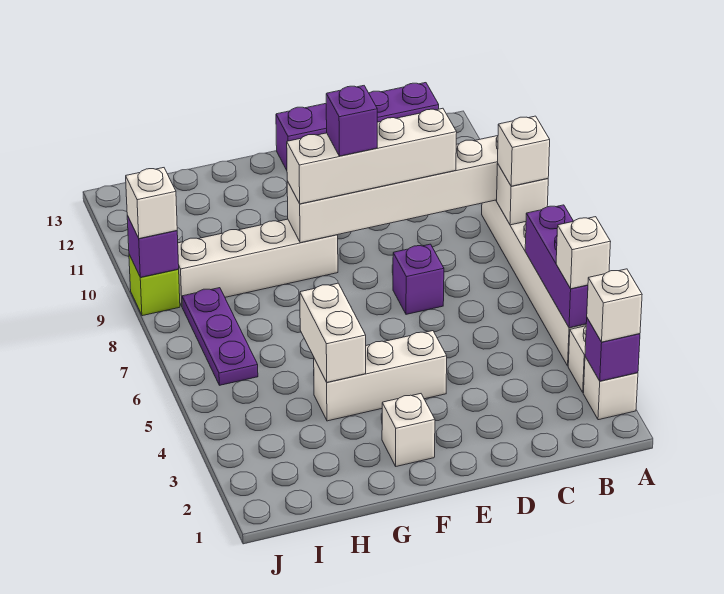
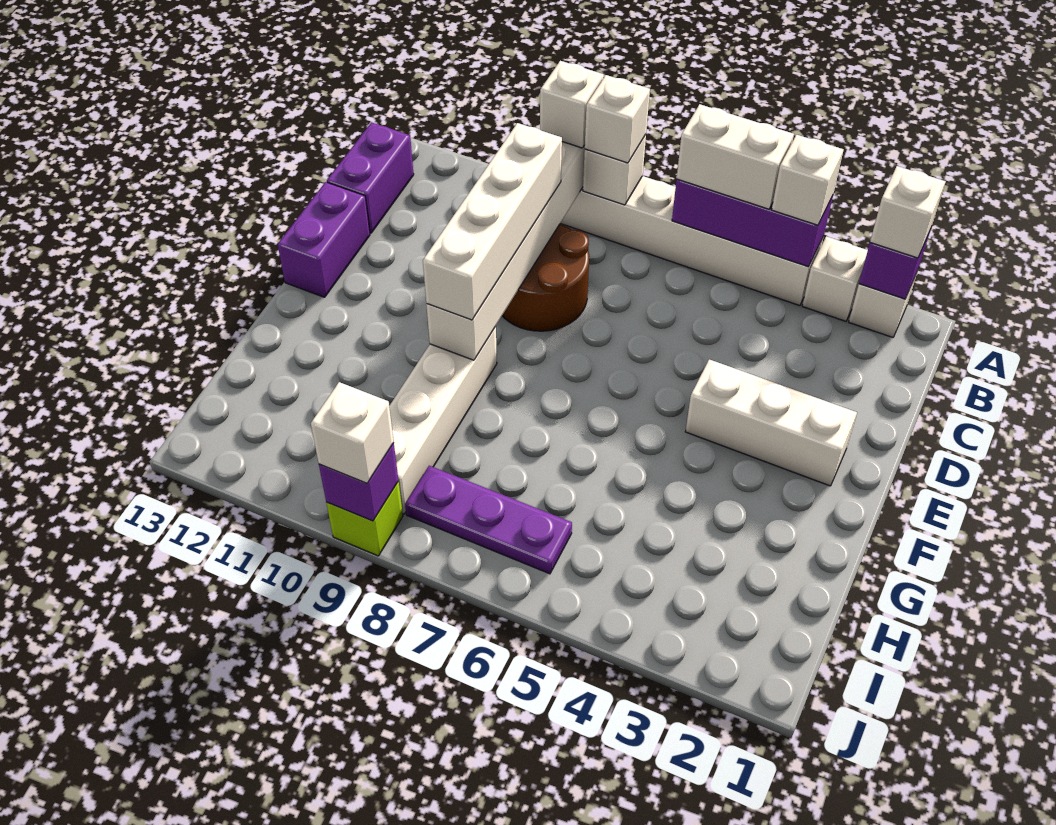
none -> brown 2x2 round brick [502,224,589,331]
purple 1x1 brick [393,244,444,314] -> none
white 1x3 brick [314,331,447,421] -> white 1x3 brick turned to [685,359,857,486]
purple 1x1 brick [326,86,377,156] -> none
white 1x1 brick [382,394,435,466] -> white 1x1 brick moved to [540,61,604,148]
white 1x2 brick [300,283,366,382] -> white 1x2 brick moved to [677,104,794,209]

